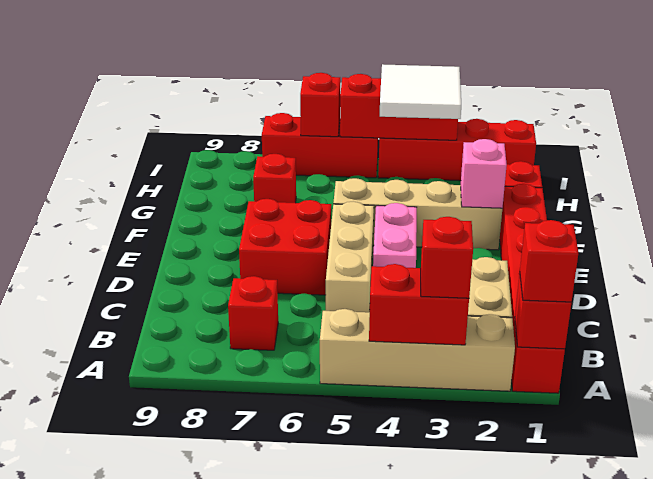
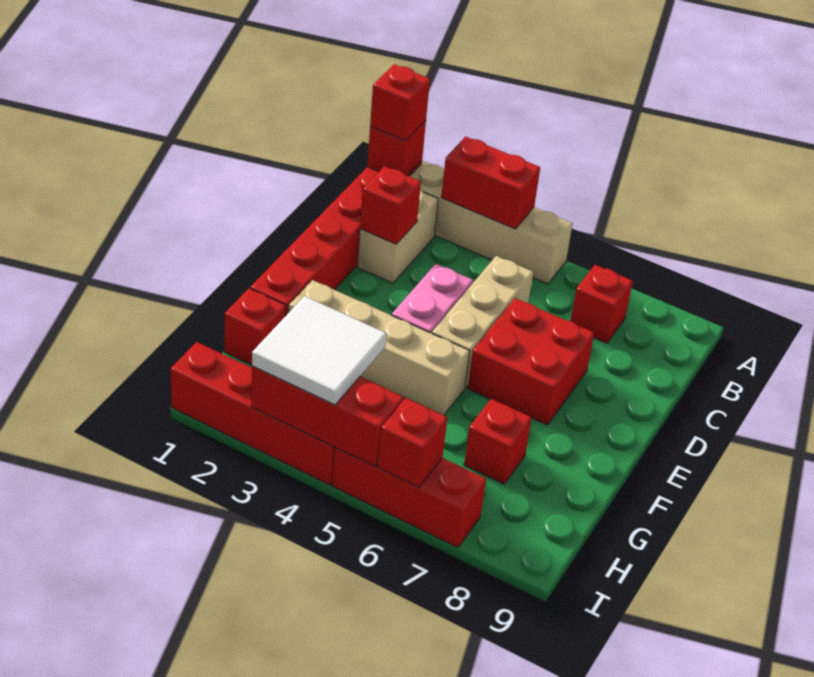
red 1x1 brick [421,217,473,298] -> red 1x1 brick moved to [360,166,421,244]
pink 1x1 brick [461,139,507,208] -> none

